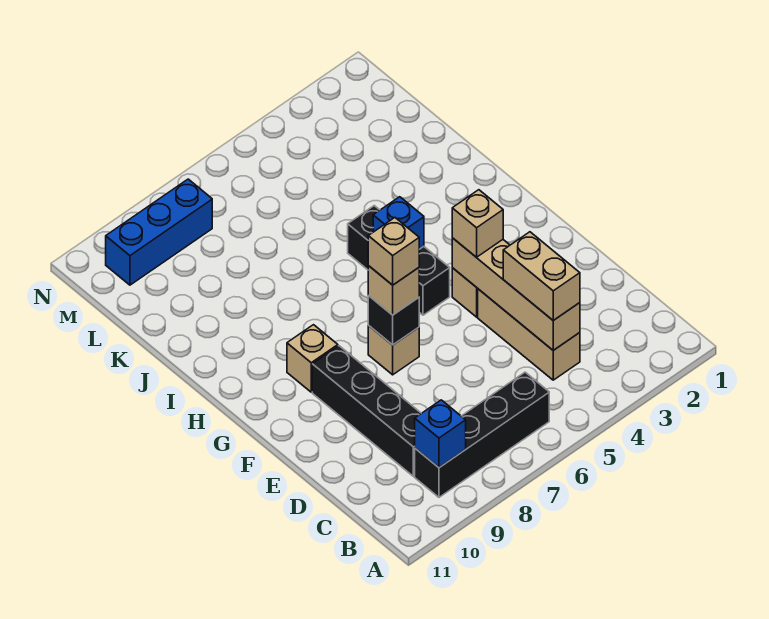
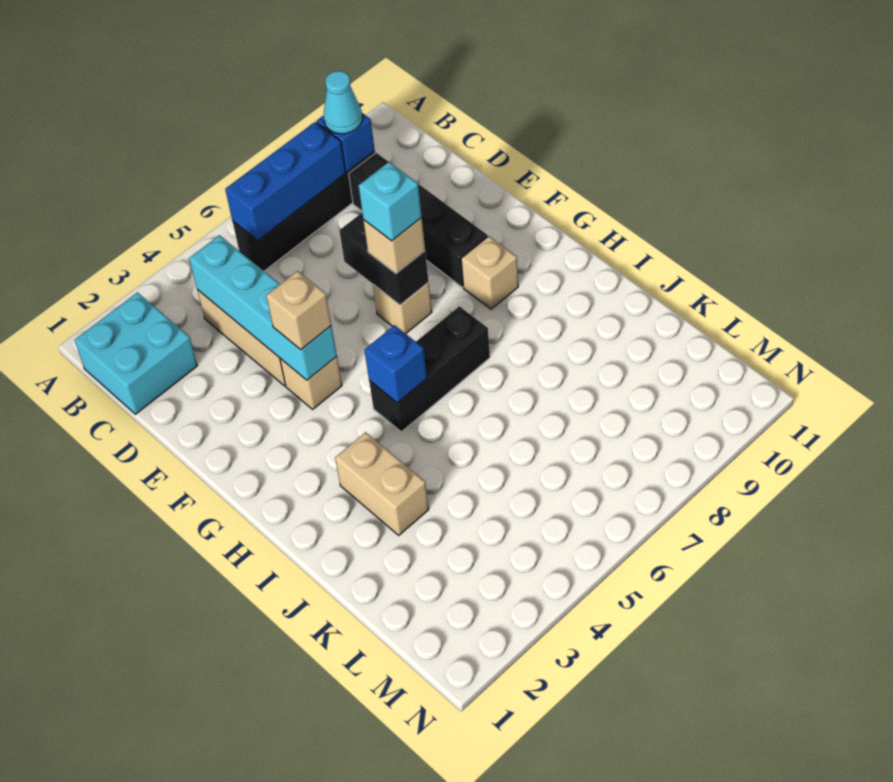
none -> cyan 2x2 brick [75,293,197,414]
none -> cyan 1x1 cone [323,71,362,134]
tan 1x4 brick [452,238,580,350] -> cyan 1x4 brick [189,235,337,380]
tan 1x2 brick [503,232,580,320] -> tan 1x2 brick moved to [335,432,429,535]
black 1x1 brick [368,296,419,345] -> black 1x2 brick [339,213,429,305]
tan 1x1 brick [368,218,419,285] -> cyan 1x1 brick [359,162,422,241]
black 1x3 brick [348,206,450,315] -> black 1x3 brick turned to [369,306,490,432]
blue 1x3 brick [106,179,212,285] -> blue 1x3 brick moved to [225,122,346,241]

